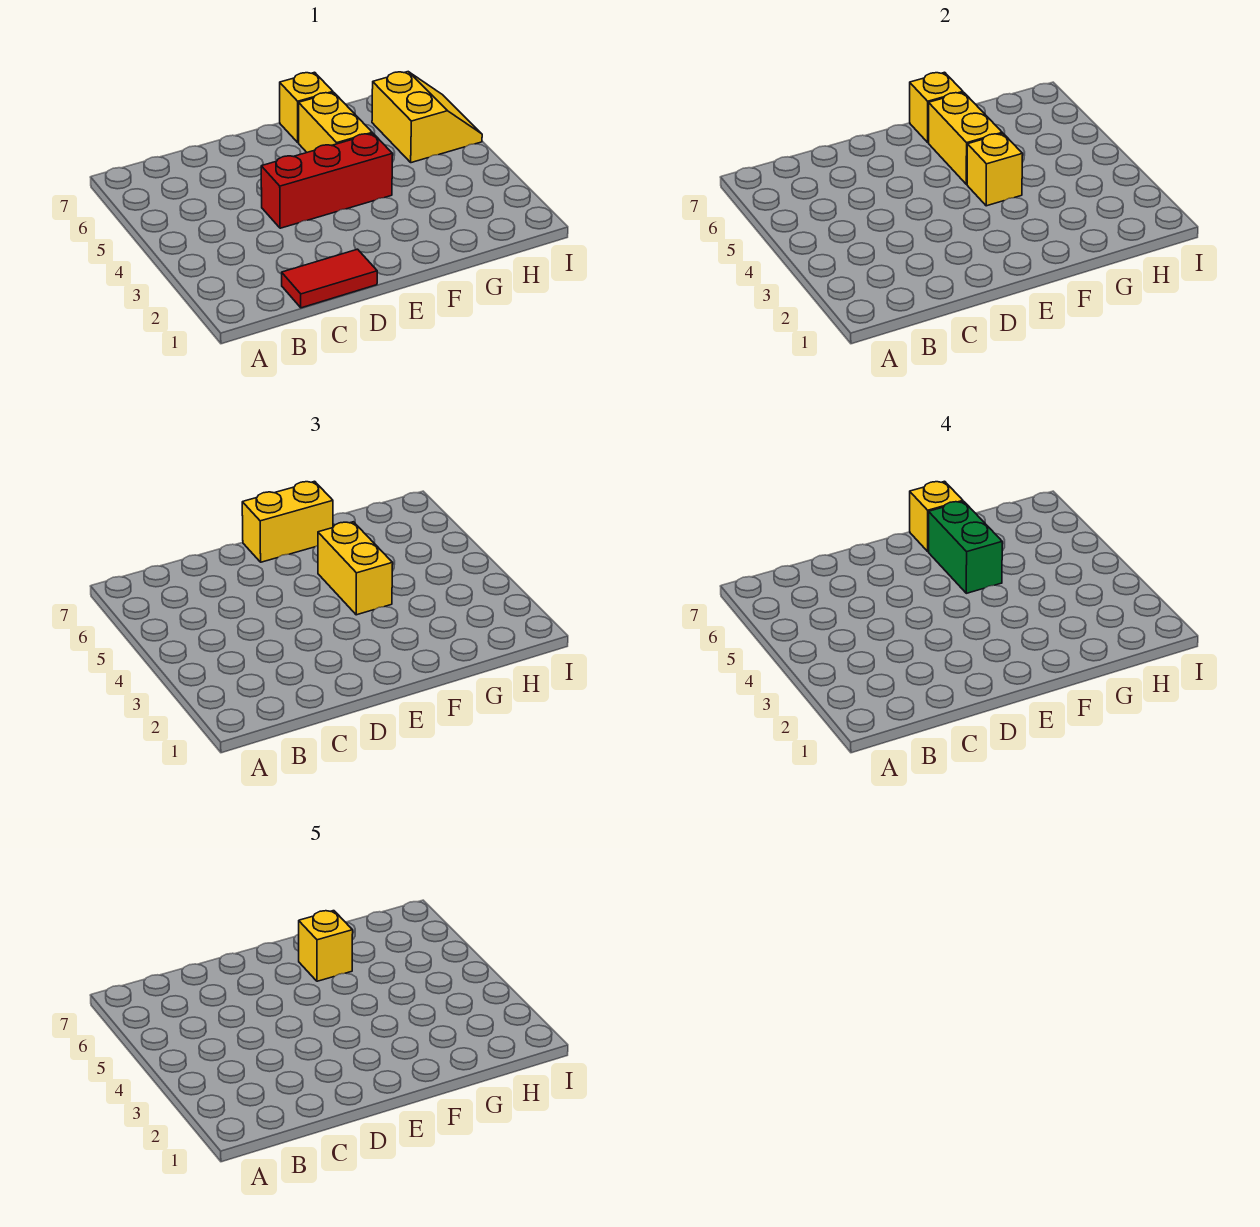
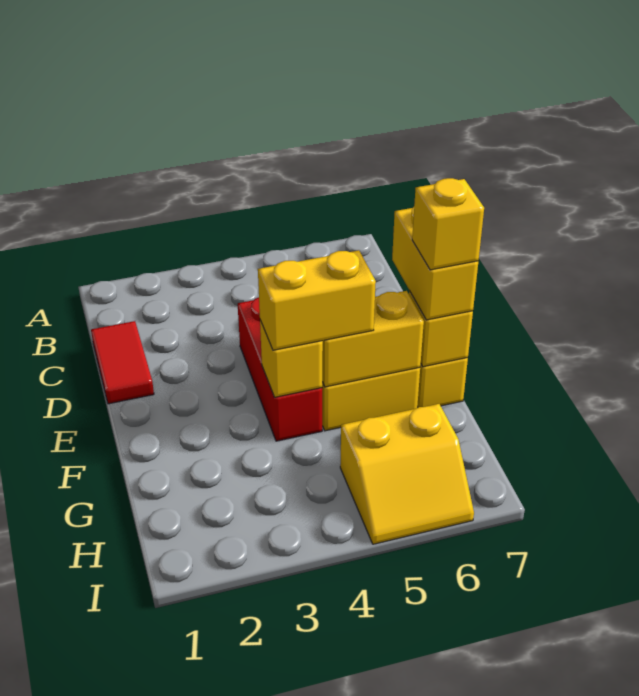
green 1x2 brick [929,502,1002,593] -> none
yellow 1x1 brick [299,911,353,981] -> none

